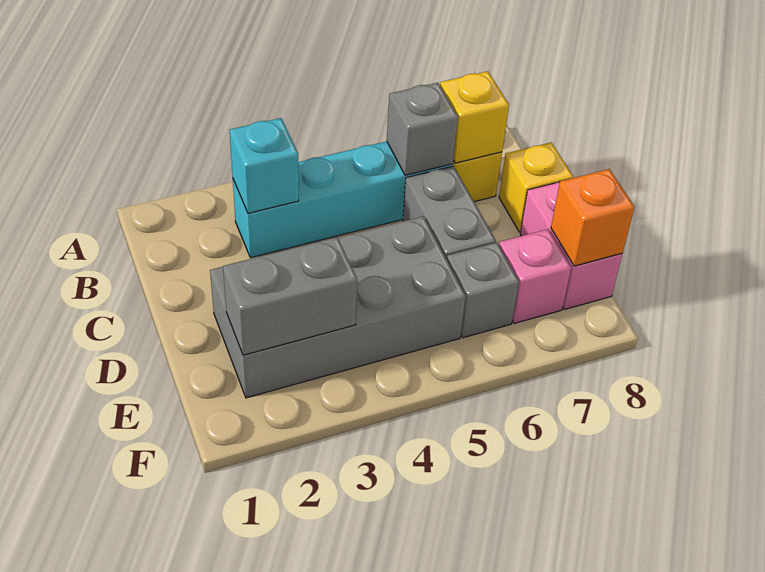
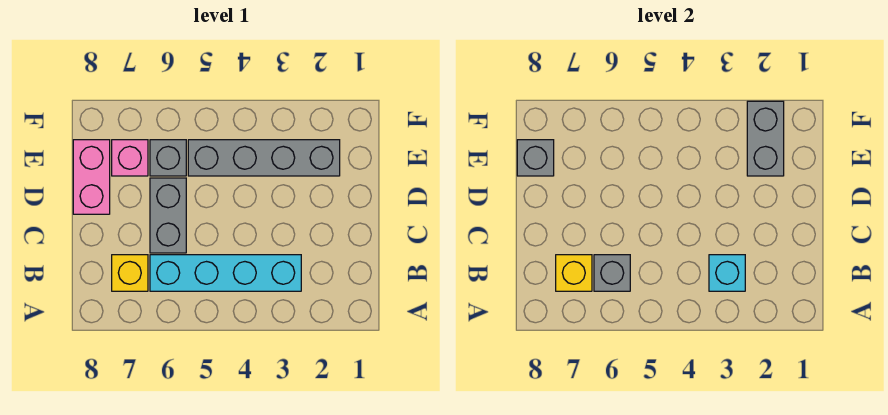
yellow 1x1 brick [499,142,573,232] -> none
grey 2x4 brick [210,216,466,398] -> grey 1x4 brick [188,140,340,176]
grey 1x2 brick [223,237,357,355] -> grey 1x2 brick turned to [747,101,784,176]
orange 1x1 brick [551,169,635,266] -> grey 1x1 brick [517,140,554,176]

